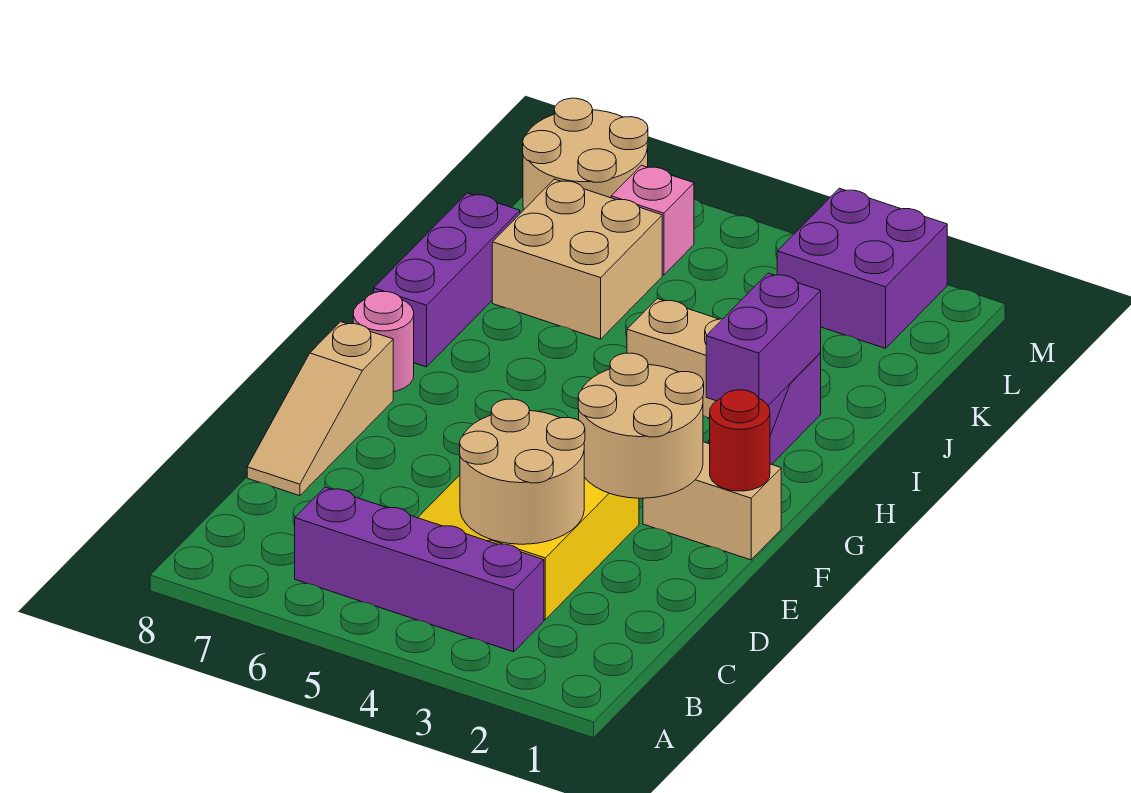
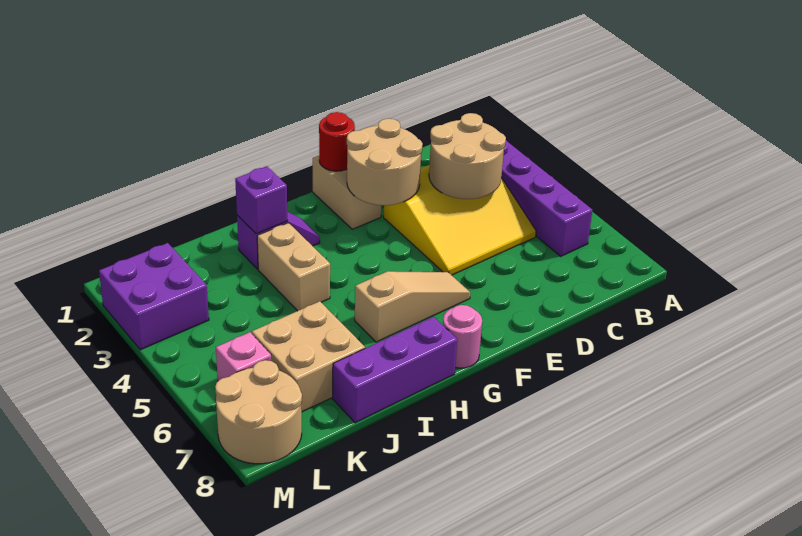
tan 1x3 slope [247,322,393,496] -> tan 1x3 slope moved to [355,271,470,342]
purple 1x2 brick [706,273,821,405] -> purple 1x1 brick [235,166,288,234]

